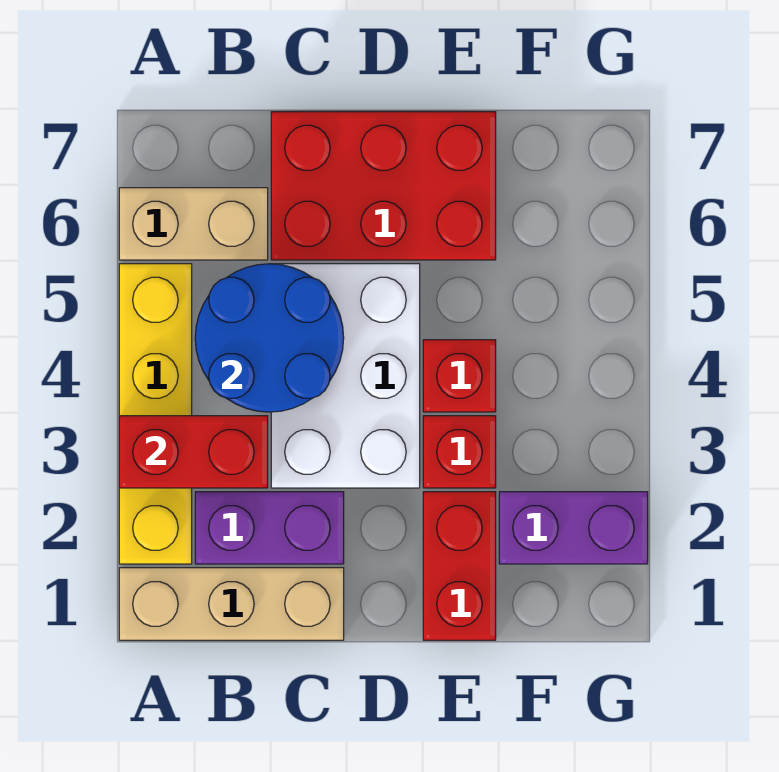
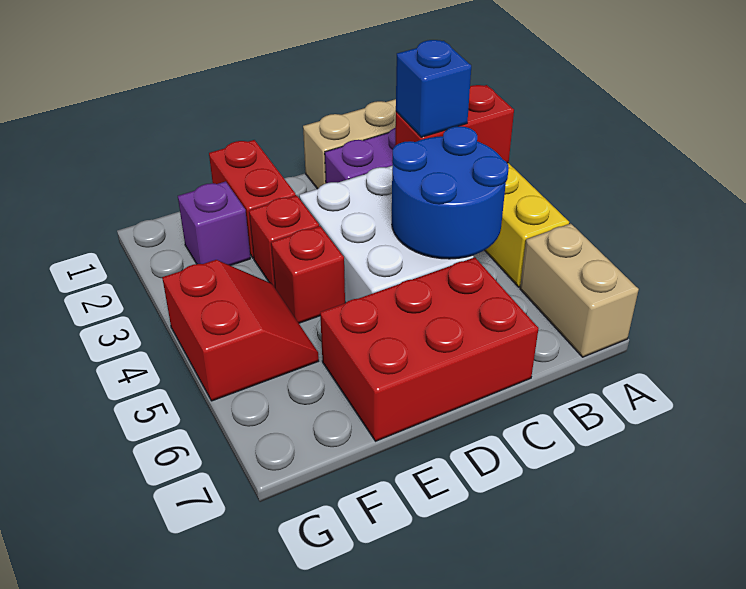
tan 1x2 brick [119,188,268,260] -> tan 1x2 brick turned to [520,223,639,357]
none -> blue 1x1 brick [396,40,471,137]
purple 1x2 brick [499,492,648,564] -> purple 1x1 brick [178,181,250,266]
none -> red 2x2 slope [162,260,319,401]

